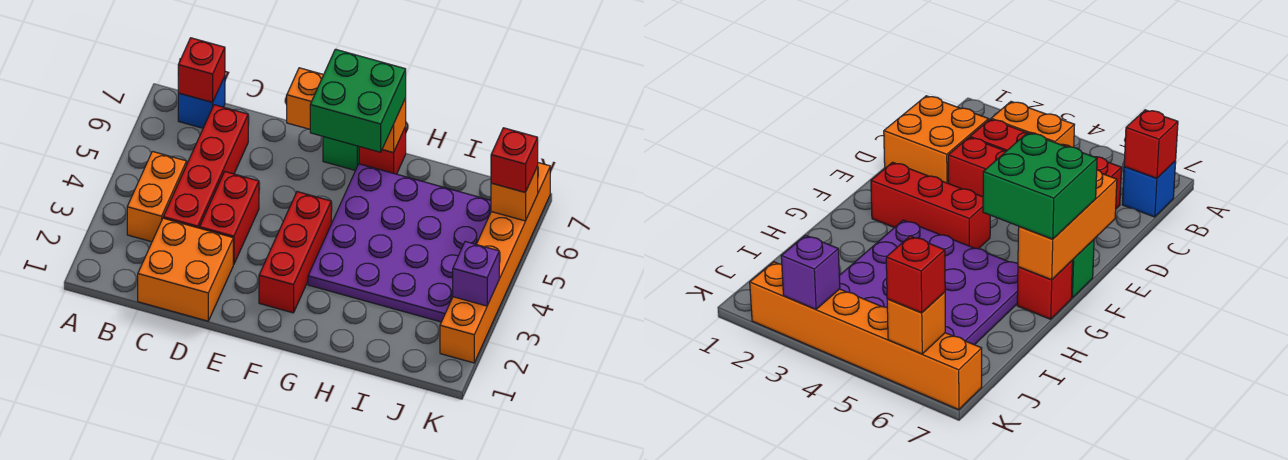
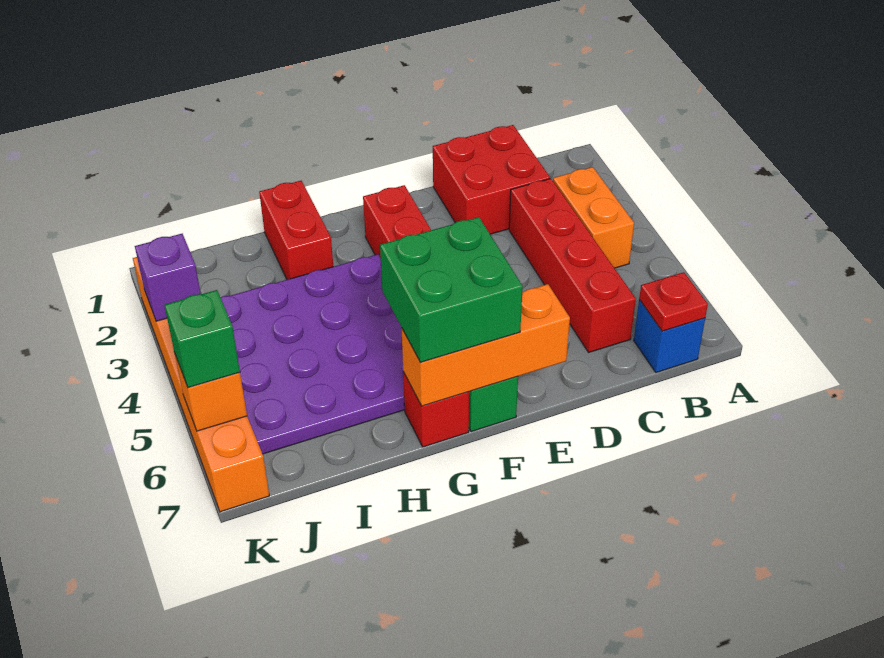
red 1x1 brick [178,38,225,102] -> red 1x1 plate [639,272,708,331]
orange 2x2 brick [138,218,233,321] -> red 2x2 brick [433,125,550,234]
red 1x2 brick [200,172,259,264] -> red 1x2 brick moved to [259,181,333,280]
red 1x1 brick [491,128,538,193] -> green 1x1 brick [165,290,240,388]

